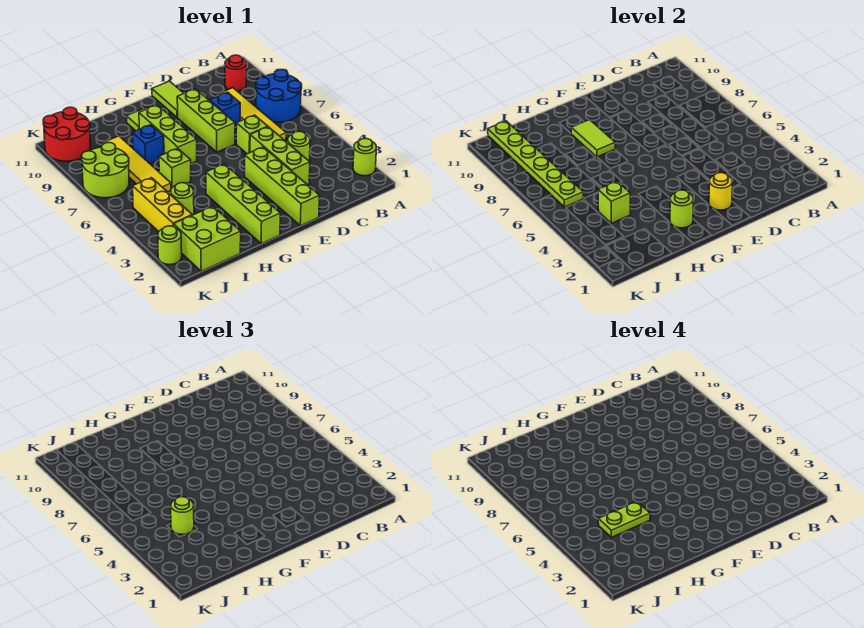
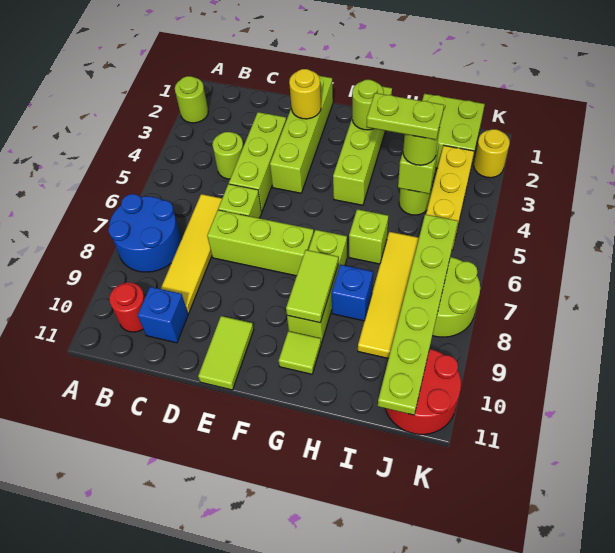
blue 1x1 brick [210,92,240,127] -> blue 1x1 brick moved to [138,287,188,343]
lime 1x3 brick [177,89,235,152] -> lime 1x3 brick turned to [207,210,314,276]
lime 1x1 round brick [158,226,182,265] -> yellow 1x1 round brick [474,129,510,178]

